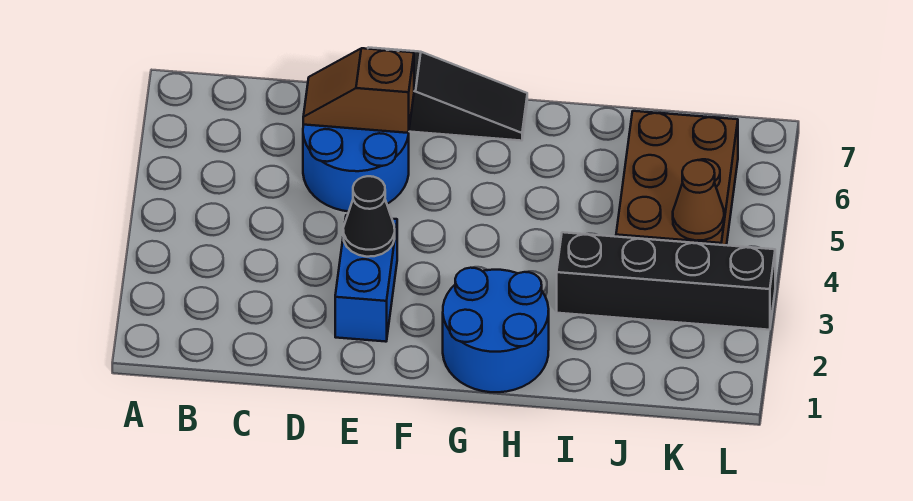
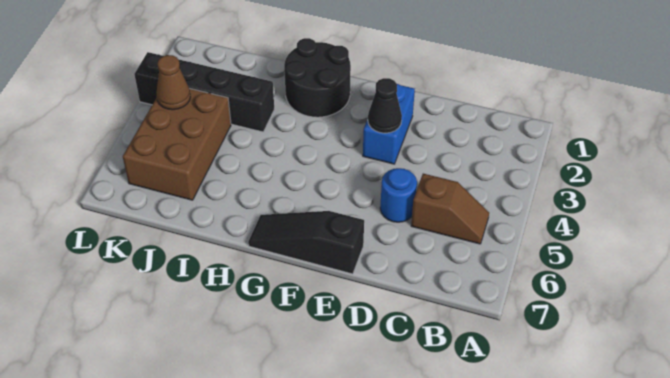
blue 2x2 round brick [303,125,409,211] -> blue 1x1 round brick [380,168,417,222]
brown 1x2 slope [303,48,414,133] -> brown 1x2 slope moved to [411,174,489,244]
blue 2x2 round brick [443,268,549,392] -> black 2x2 round brick [284,38,351,117]

